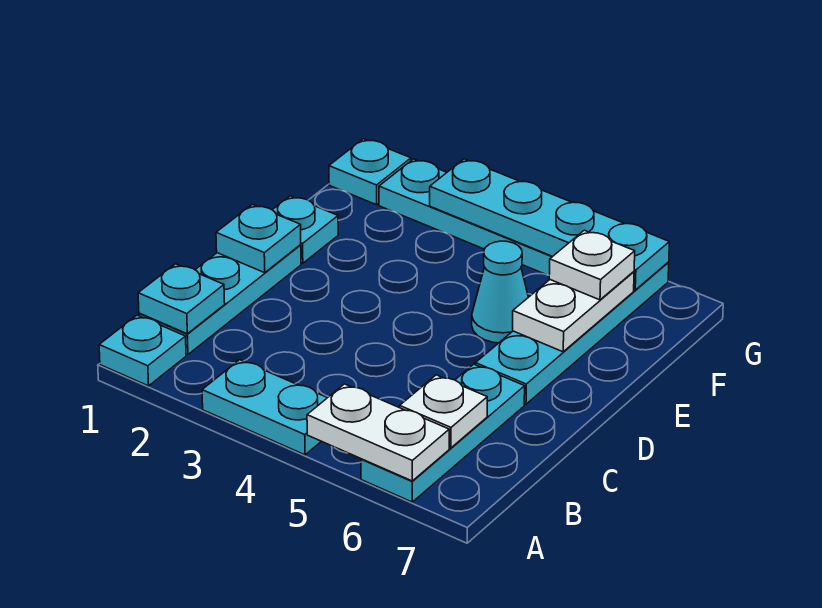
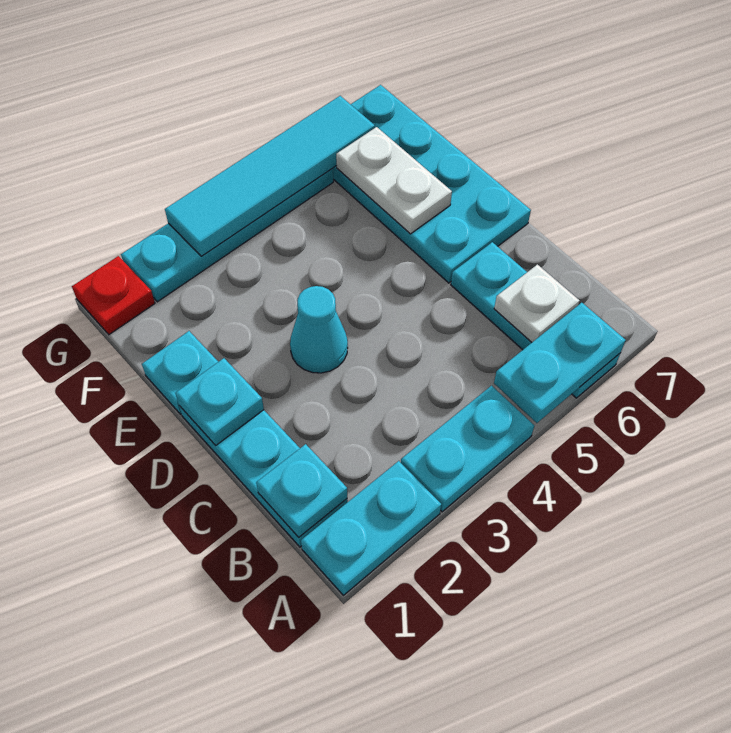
cyan 1x1 plate [99,315,186,386] -> cyan 1x2 plate [301,461,441,595]
white 1x2 plate [307,384,449,481] -> cyan 1x2 plate [494,303,625,423]
cyan 1x4 plate [475,262,669,404] -> cyan 2x4 plate [333,85,531,283]
cyan 1x1 cone [472,241,528,343] -> cyan 1x1 cone moved to [290,286,348,373]
white 1x1 plate [549,230,635,300] -> none
cyan 1x1 plate [329,139,411,205] -> red 1x1 plate [72,256,155,334]
cyan 1x4 plate [430,159,669,290] -> cyan 1x4 tile [165,96,375,256]

